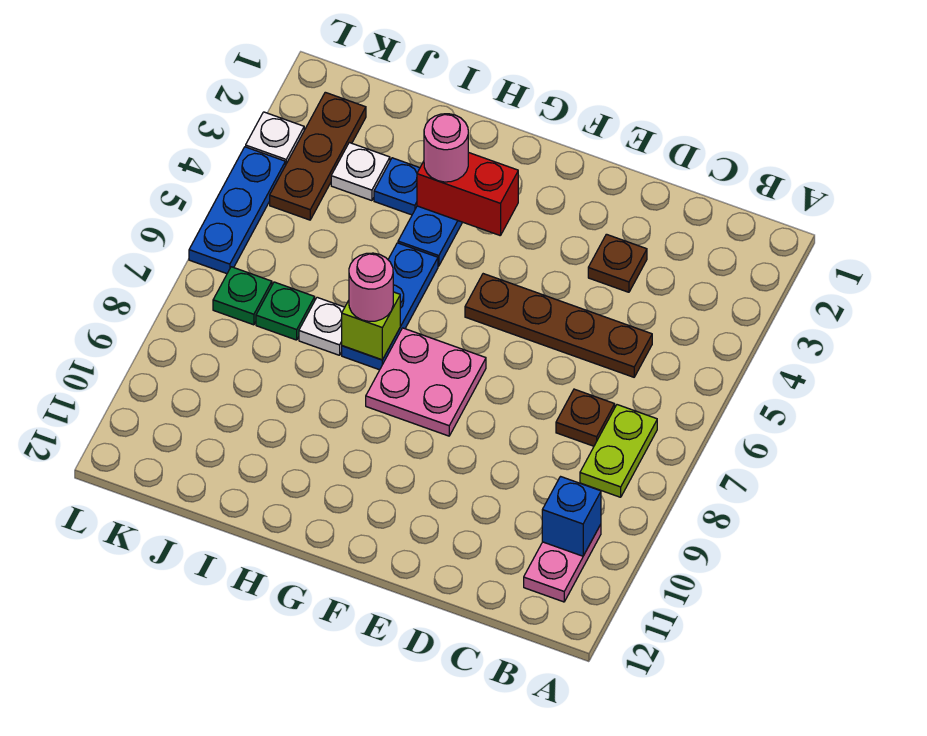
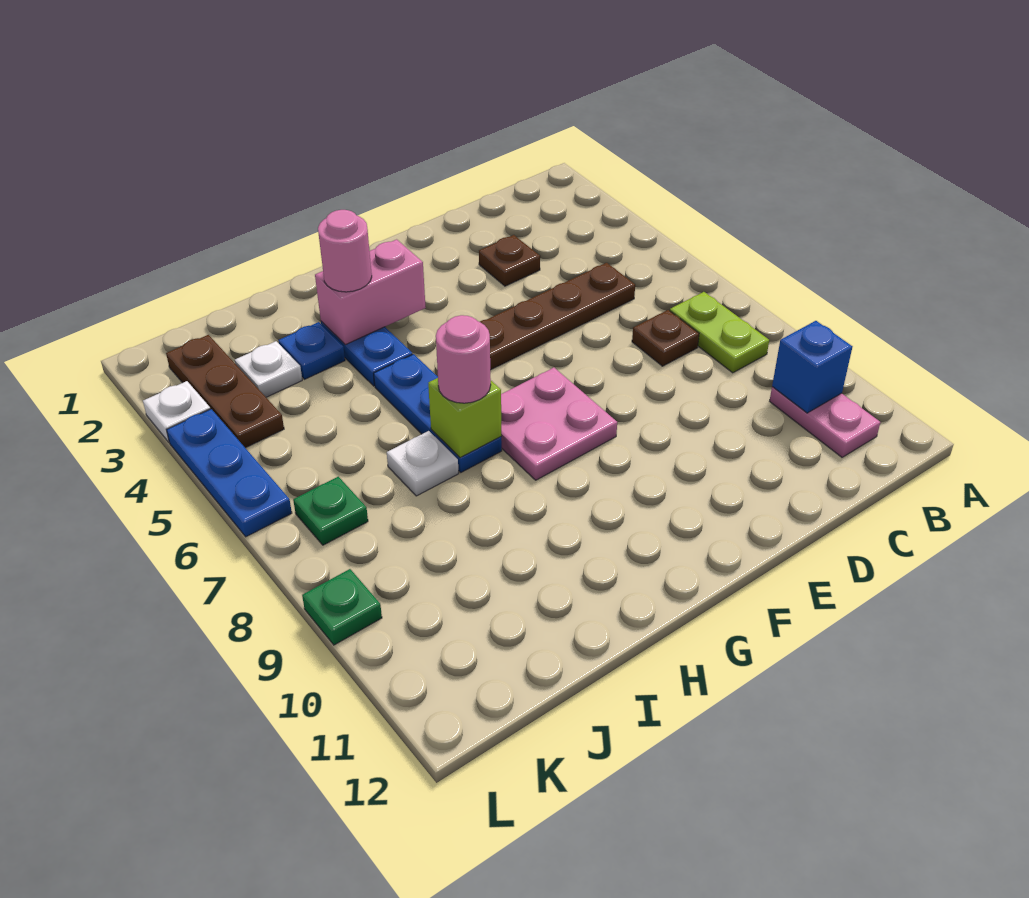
red 1x2 brick [417,152,518,236] -> pink 1x2 brick [315,239,426,345]
green 1x1 plate [256,282,315,340] -> green 1x1 plate moved to [302,569,382,645]

